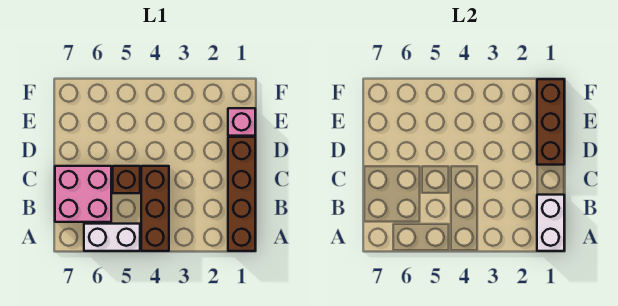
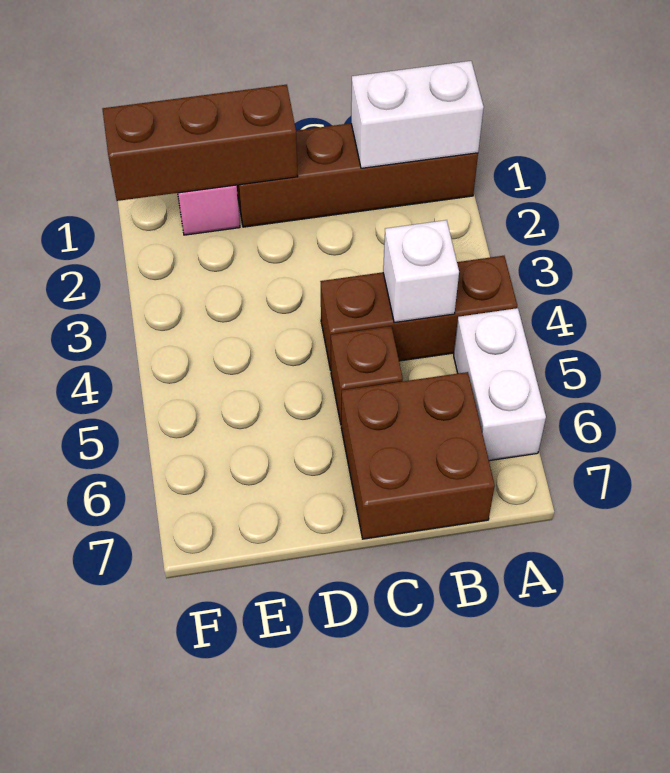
none -> white 1x1 brick [383,220,459,323]
pink 2x2 brick [55,166,111,222] -> brown 2x2 brick [341,372,495,539]

